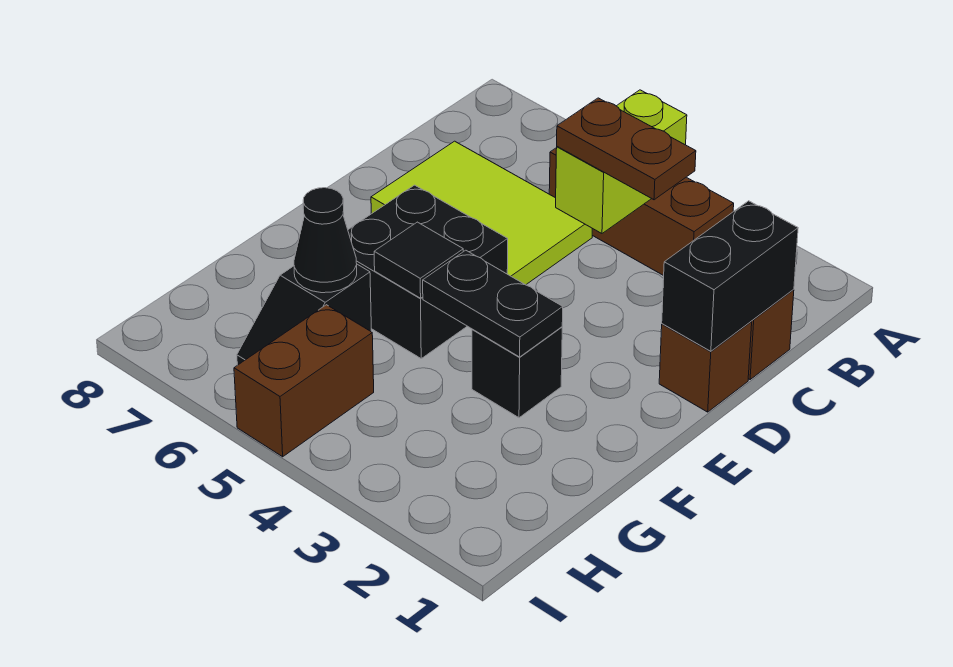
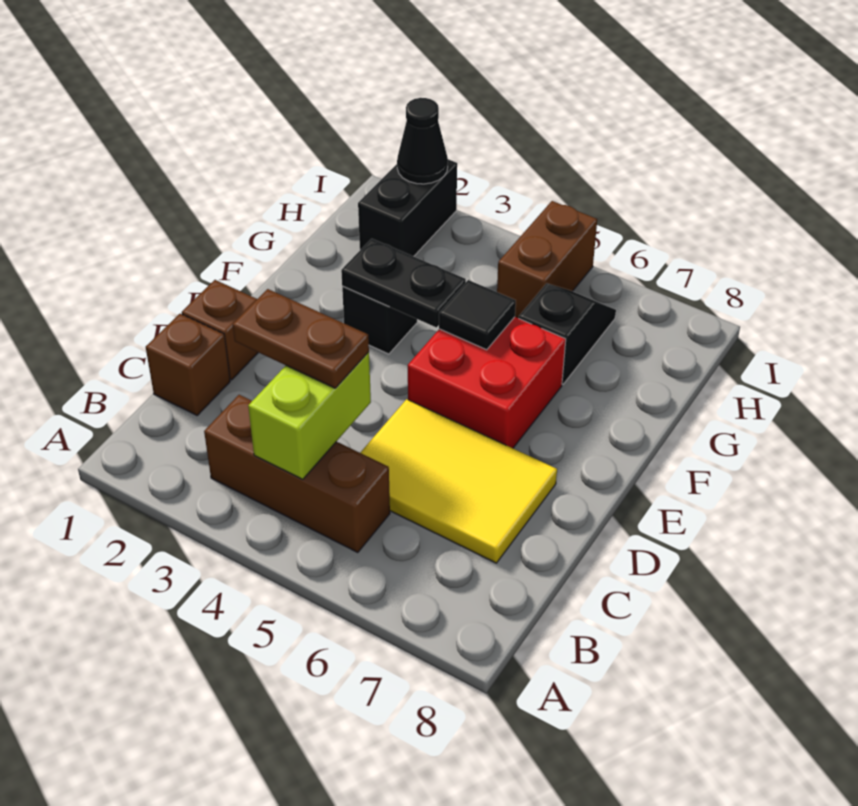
black 1x2 brick [662,201,798,351] -> black 1x2 brick moved to [358,159,457,256]
lime 2x3 tile [371,141,592,285] -> yellow 2x3 tile [360,399,557,563]
black 2x2 brick [348,185,508,358] -> red 2x2 brick [408,317,566,448]
black 1x1 cone [294,188,357,293] -> black 1x1 cone moved to [397,98,448,184]

